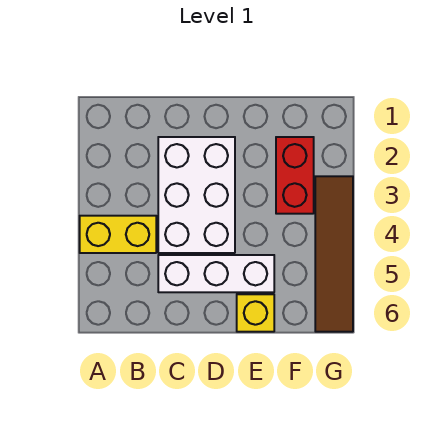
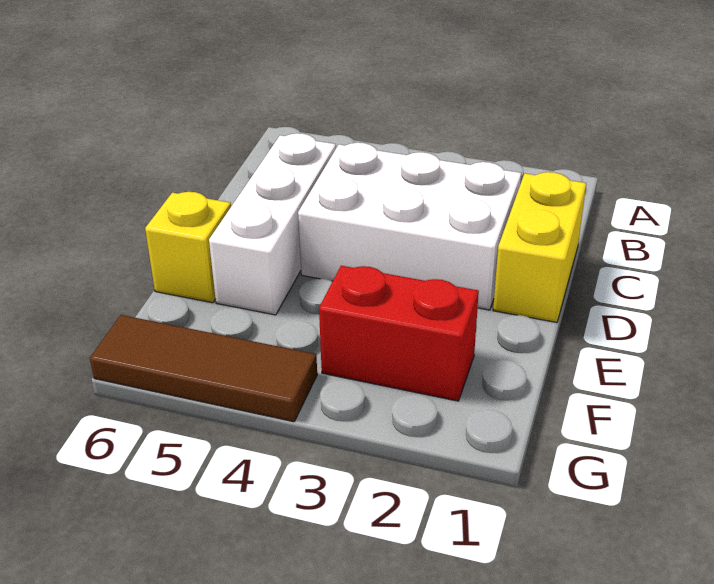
yellow 1x2 brick [80,216,156,253] -> yellow 1x2 brick moved to [493,172,586,322]
brown 1x4 tile [315,176,353,332] -> brown 1x3 tile [90,315,317,422]

